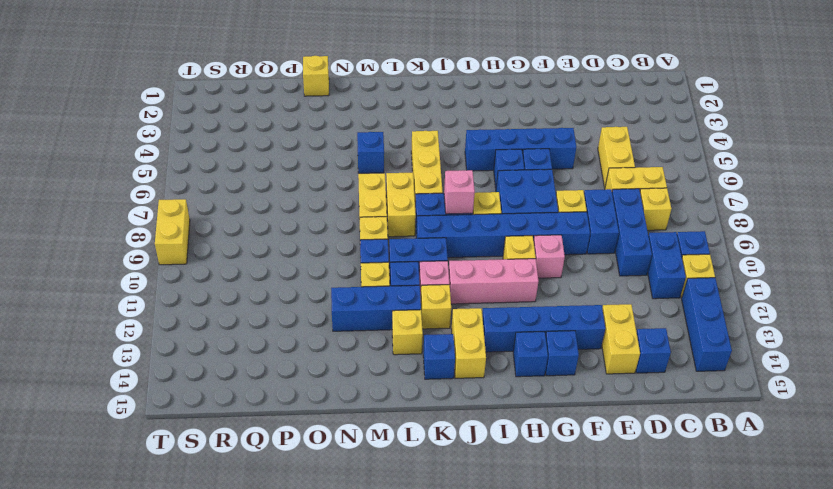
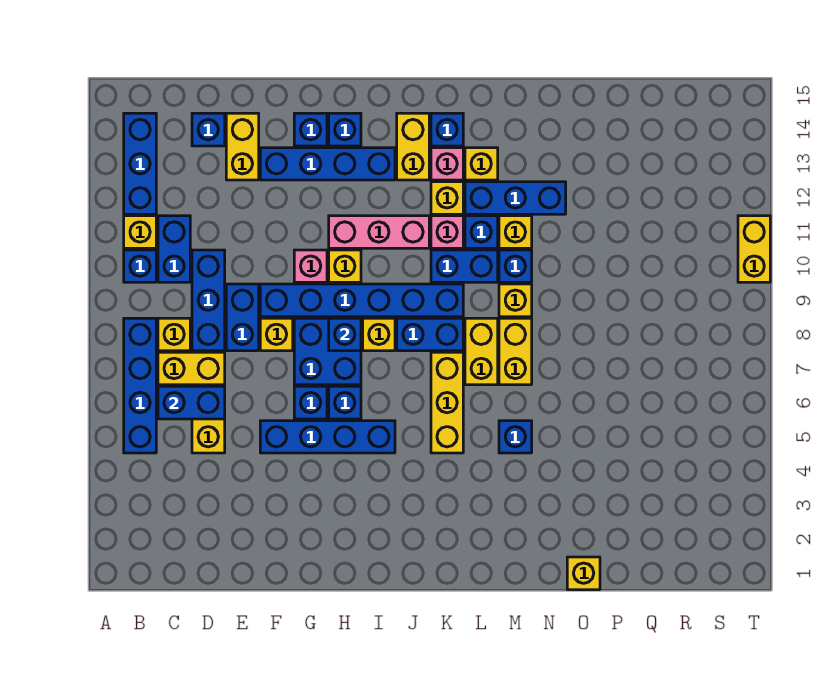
none -> blue 1x4 brick [124,318,156,453]
none -> blue 1x2 brick [158,386,225,419]
none -> blue 1x1 brick [329,318,361,351]
pink 1x1 brick [444,170,475,214] -> pink 1x1 brick moved to [431,148,463,180]
yellow 1x2 brick [155,199,190,265] -> yellow 1x2 brick moved to [738,216,770,282]

